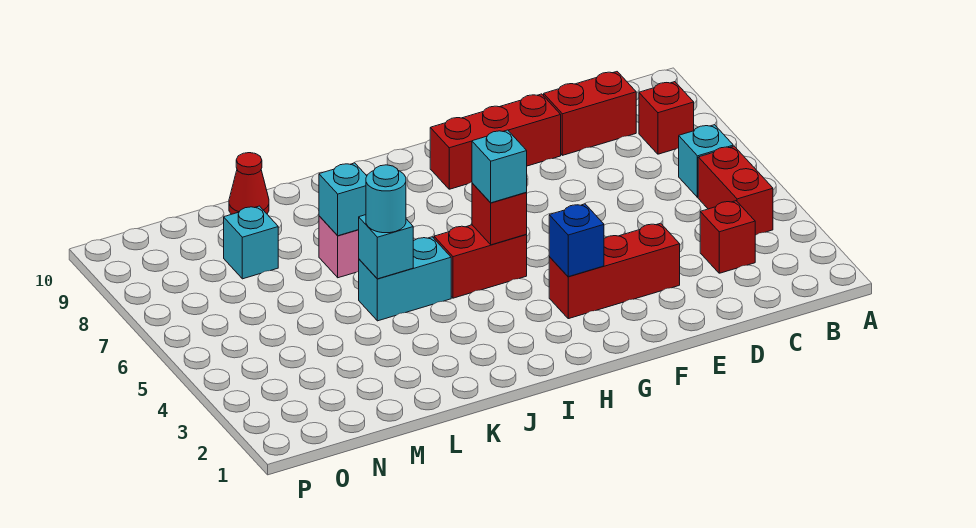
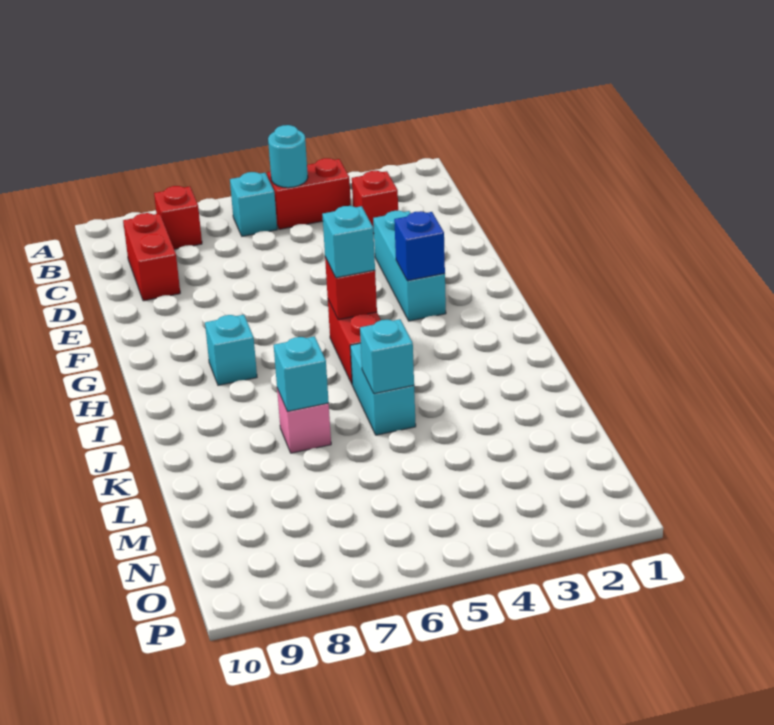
red 1x3 brick [549,223,680,319] -> cyan 1x3 brick [373,211,446,321]
red 1x3 brick [430,94,561,189] -> none
cyan 1x1 round brick [366,165,406,233] -> cyan 1x1 round brick moved to [268,125,308,188]
red 1x1 cone [229,153,269,214] -> none
cyan 1x1 brick [224,206,278,279] -> cyan 1x1 brick moved to [205,315,257,385]

